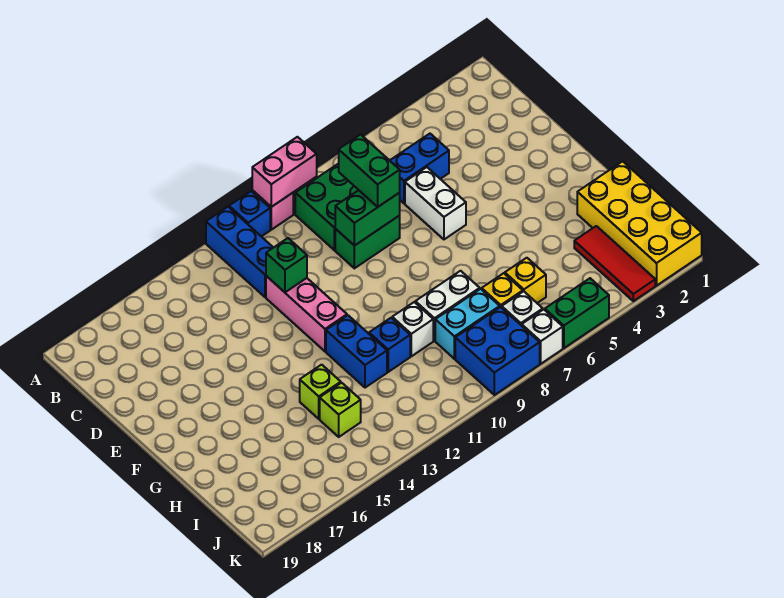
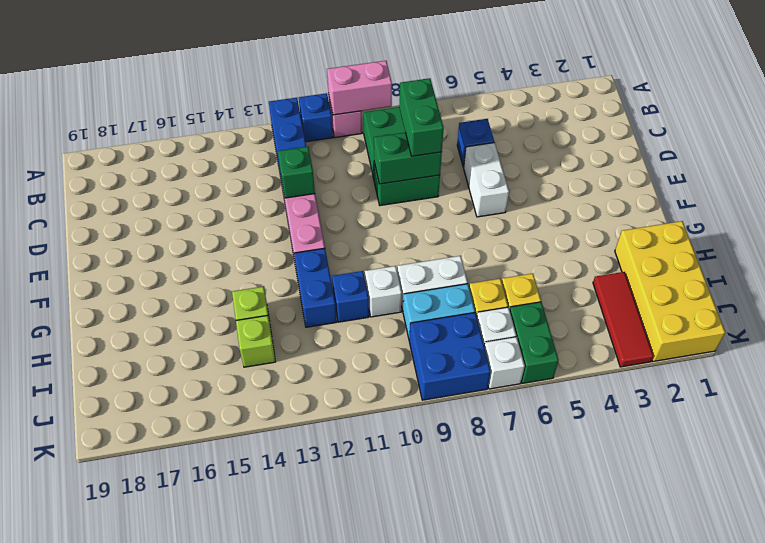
blue 1x2 brick [390,134,449,203] -> blue 1x1 brick [457,119,494,167]
green 1x2 brick [545,278,609,348] -> green 1x2 brick turned to [510,302,559,383]

